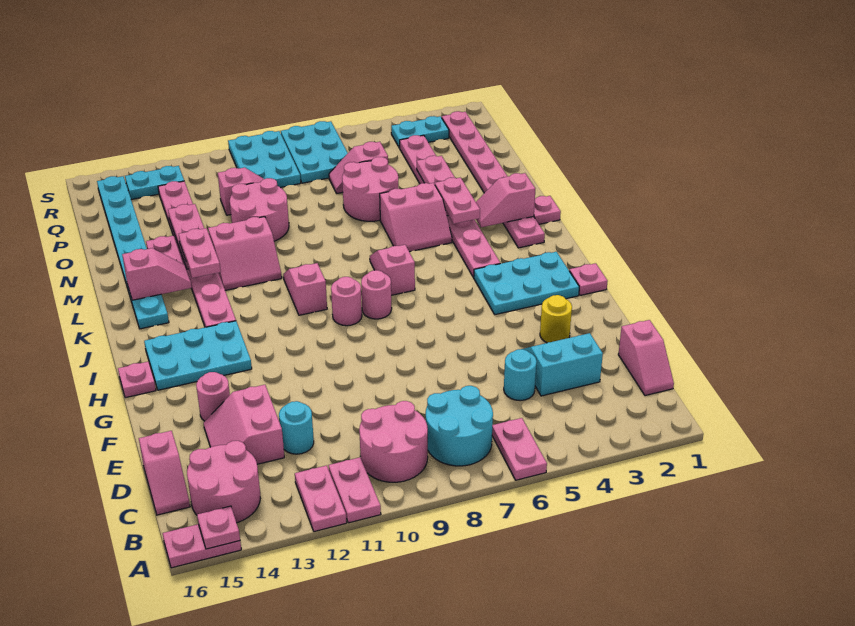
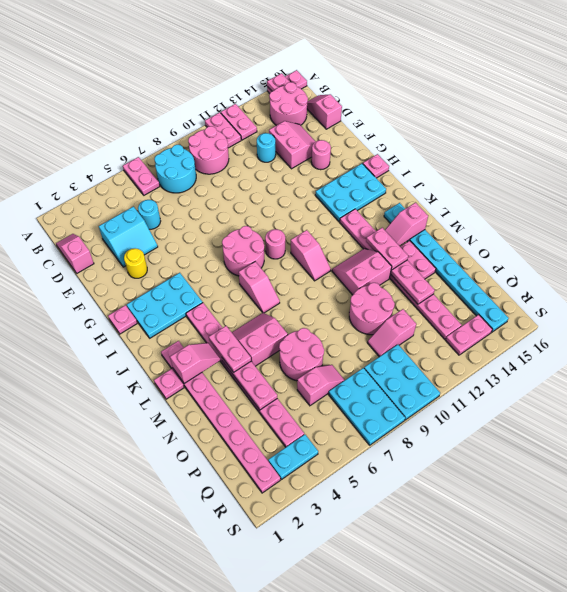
pink 1x1 round brick [361,270,392,319] -> pink 2x2 round brick [222,226,264,276]
cyan 1x2 plate [125,166,184,200] -> pink 1x2 plate [446,315,492,355]

